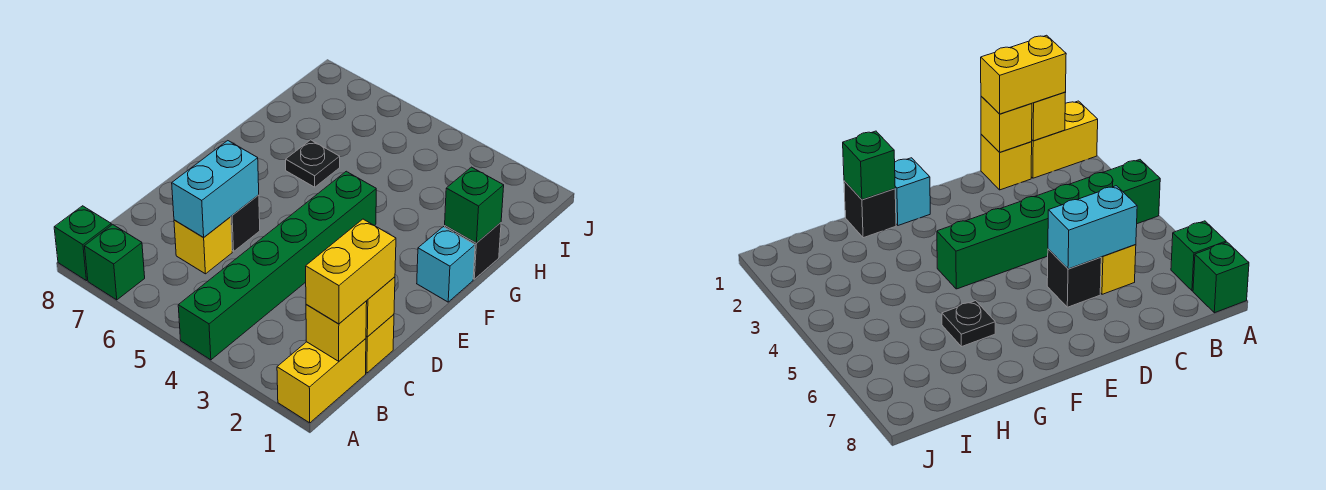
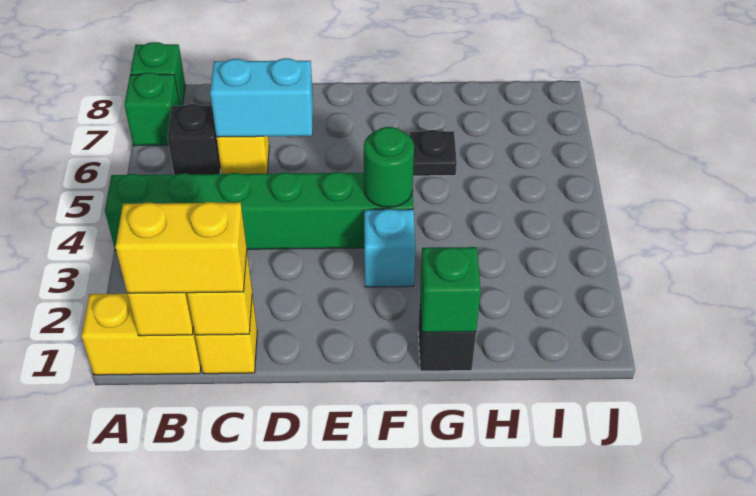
black 1x1 brick [231,195,260,252] -> black 1x1 brick moved to [167,104,221,175]
cyan 1x1 brick [417,227,475,302] -> cyan 1x1 brick moved to [364,209,415,287]
none -> green 1x1 round brick [364,127,414,207]

